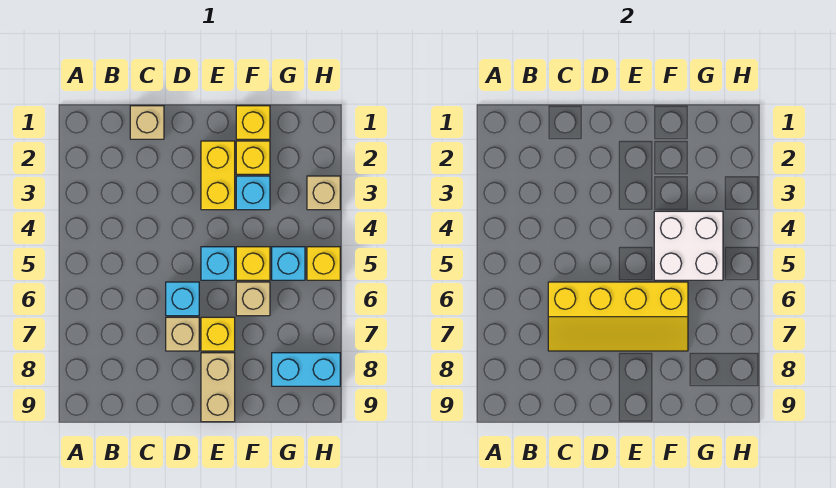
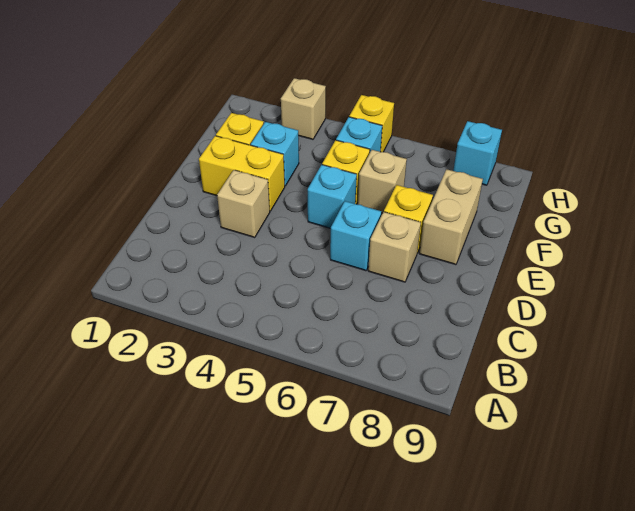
tan 1x1 brick [130,106,164,139] -> tan 1x1 brick moved to [217,170,270,238]
yellow 2x4 slope [548,282,688,351] -> none
tan 1x2 brick [201,353,235,422] -> tan 1x2 brick turned to [419,169,483,265]
yellow 1x1 brick [236,106,270,139] -> none
white 2x2 brick [654,211,723,280] -> none
cyan 1x2 brick [272,353,340,386] -> cyan 1x1 brick [453,121,502,185]

